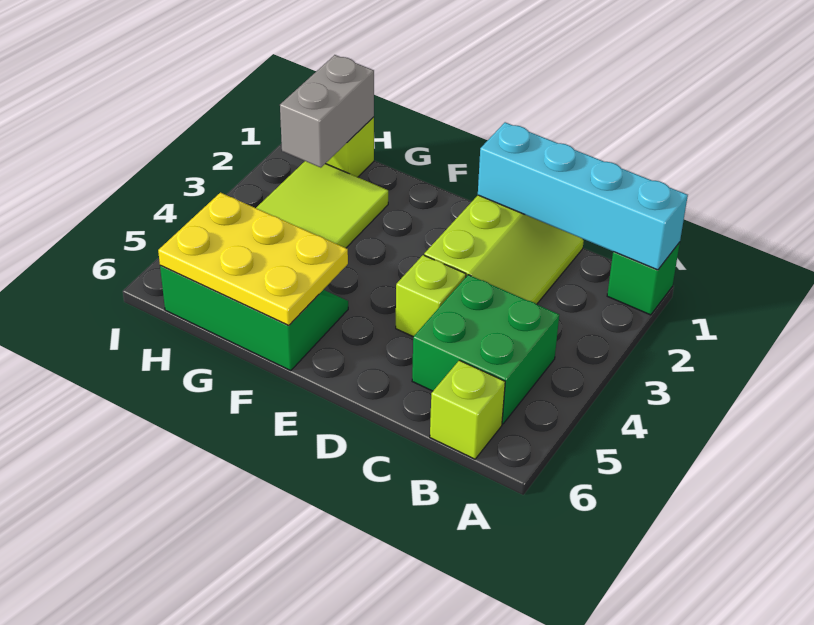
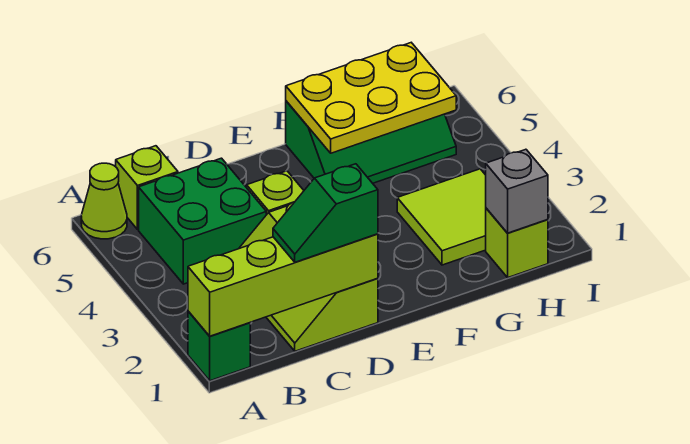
cyan 1x4 brick [478,122,688,270] -> lime 1x4 brick [188,234,378,336]
none -> lime 1x1 cone [81,163,127,239]
none -> green 1x2 slope [273,164,378,262]
grey 1x2 brick [280,55,374,168] -> grey 1x1 brick [486,149,548,233]

